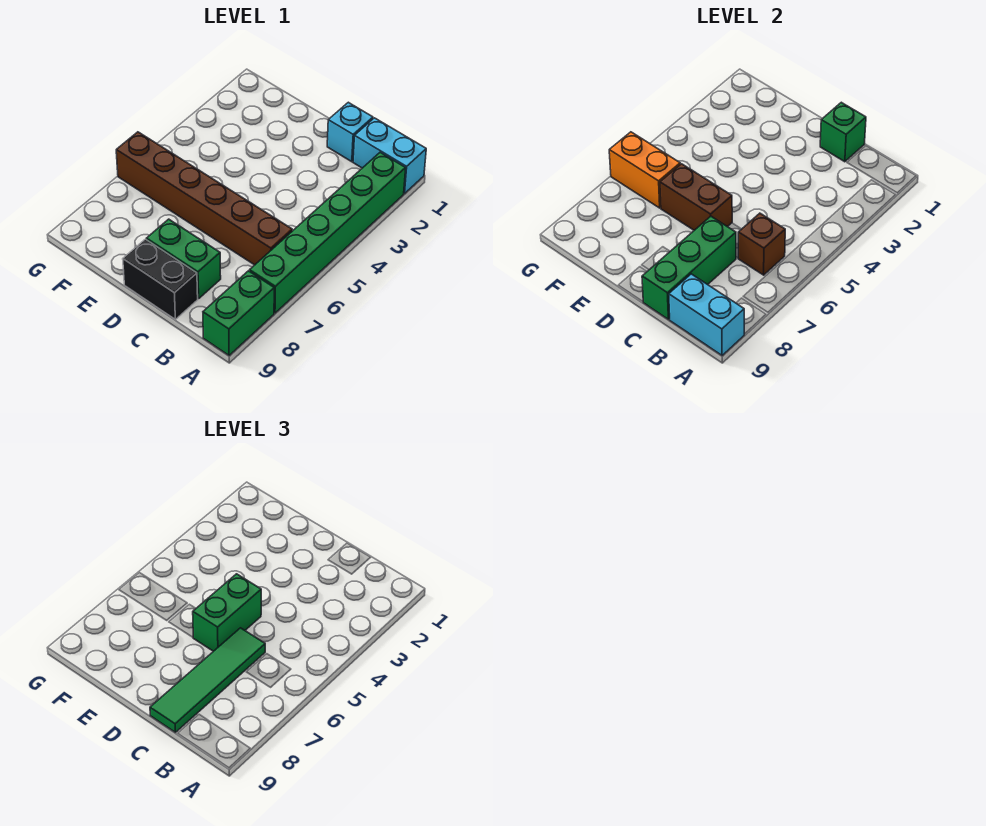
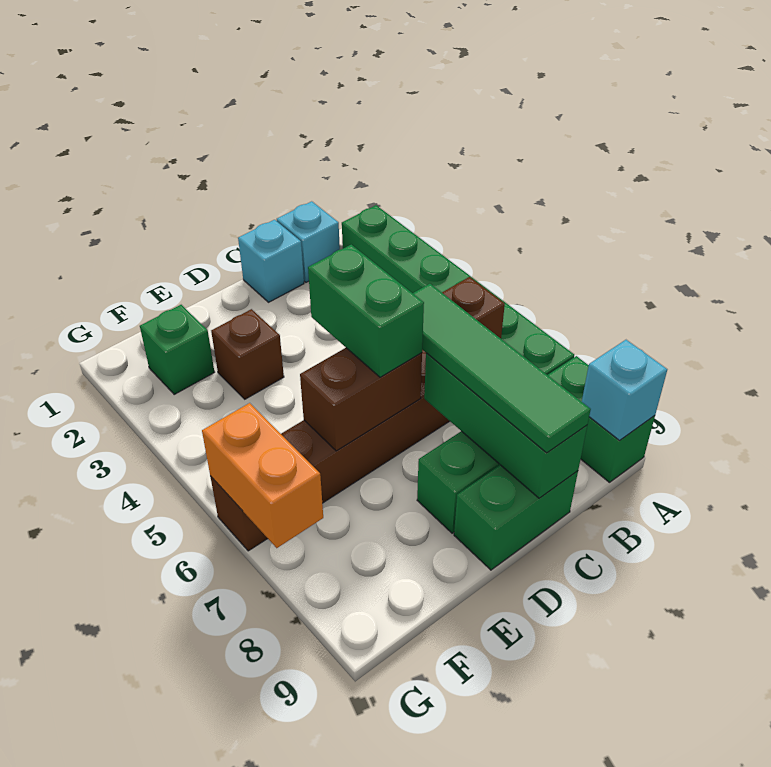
cyan 1x2 brick [353,118,426,194] -> cyan 1x1 brick [277,201,340,282]
cyan 1x2 brick [669,274,744,355] -> cyan 1x1 brick [582,340,667,440]
green 1x1 brick [820,102,866,162] -> green 1x1 brick moved to [140,305,214,394]
black 1x2 brick [123,239,198,319] -> green 1x2 brick [454,465,578,570]
none -> brown 1x1 brick [211,309,284,399]
orange 1x2 brick [609,132,680,208] -> orange 1x2 brick turned to [202,403,323,548]

